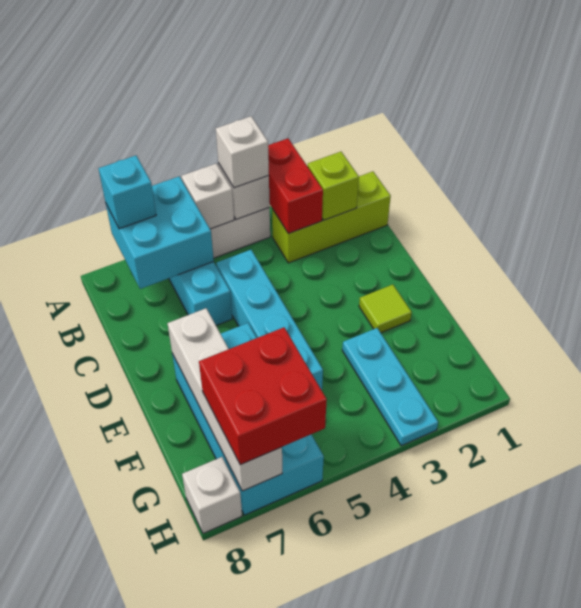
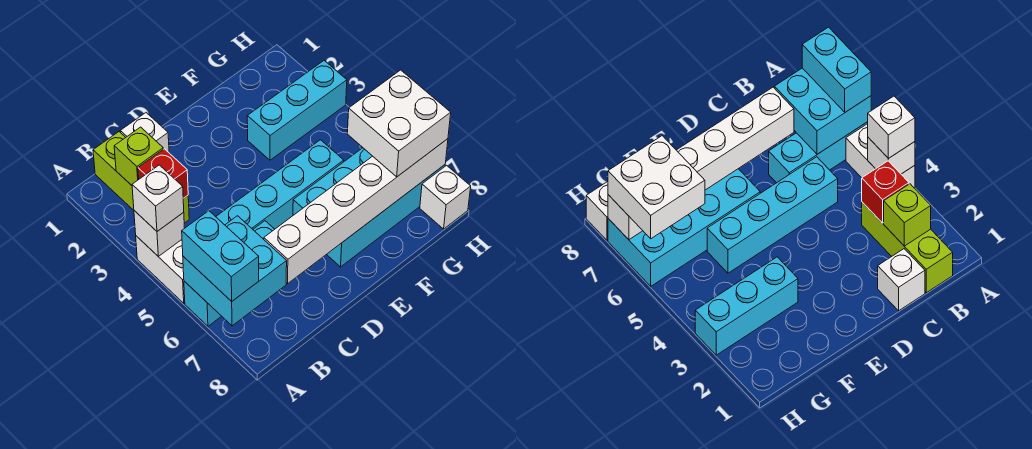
red 1x2 brick [268,139,323,234] -> red 1x1 brick [138,149,188,198]
white 1x1 brick [181,163,234,229] -> white 1x1 brick moved to [120,113,169,152]
cyan 1x1 brick [98,156,156,229] -> cyan 1x2 brick [182,211,259,301]
lime 1x1 tile [359,285,412,333] -> none
white 1x4 brick [167,308,282,491] -> white 1x6 brick [264,139,448,284]
cyan 1x3 plate [342,328,438,446] -> cyan 1x3 brick [247,61,347,160]
red 2x2 brick [199,327,327,465] -> white 2x2 brick [347,70,451,177]

